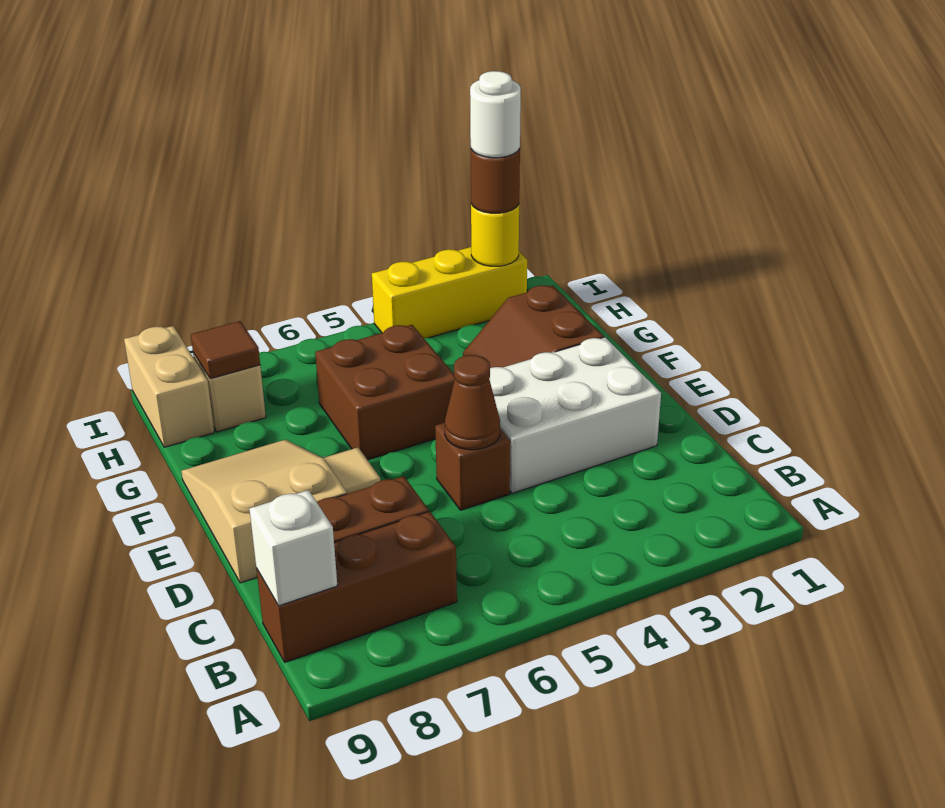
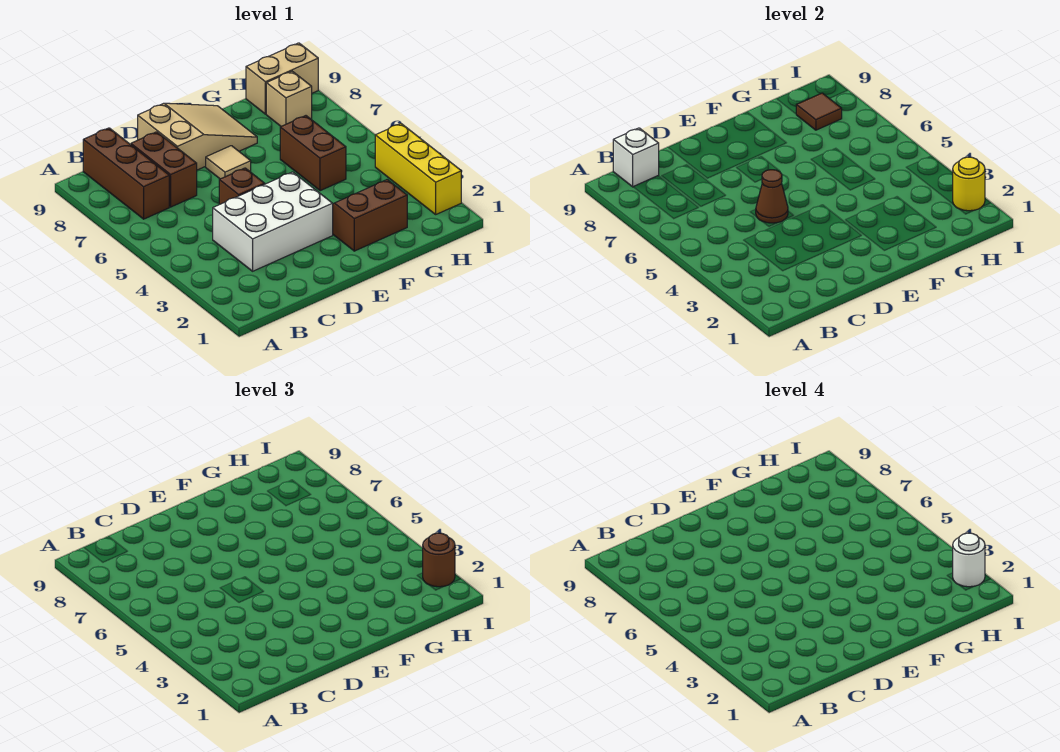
white 2x3 brick [489,337,661,493] -> white 2x3 brick turned to [213,172,333,271]
brown 2x2 brick [315,325,455,460] -> brown 1x2 brick [280,116,346,191]

